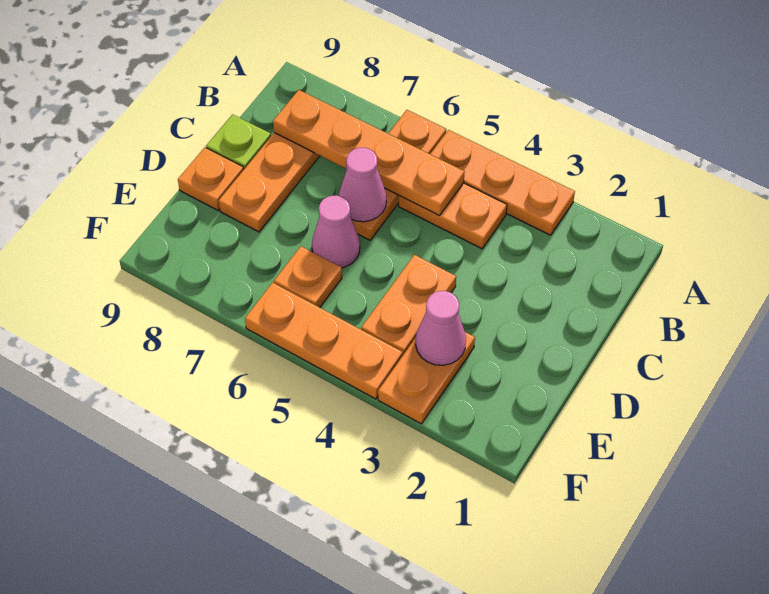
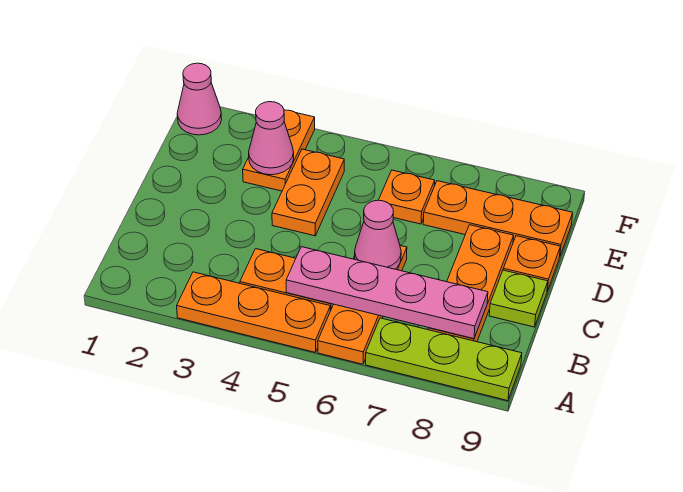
none -> lime 1x3 plate [366,318,522,401]
orange 1x4 plate [273,90,465,216] -> pink 1x4 plate [286,247,488,339]
pink 1x1 cone [312,196,360,268] -> pink 1x1 cone moved to [177,63,222,135]
orange 1x3 plate [245,283,403,399] -> orange 1x3 plate moved to [423,181,573,256]

